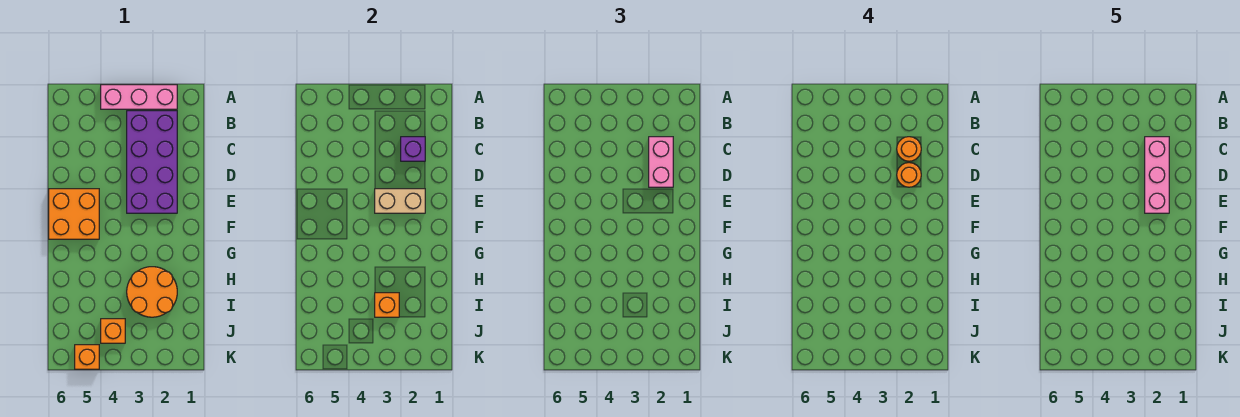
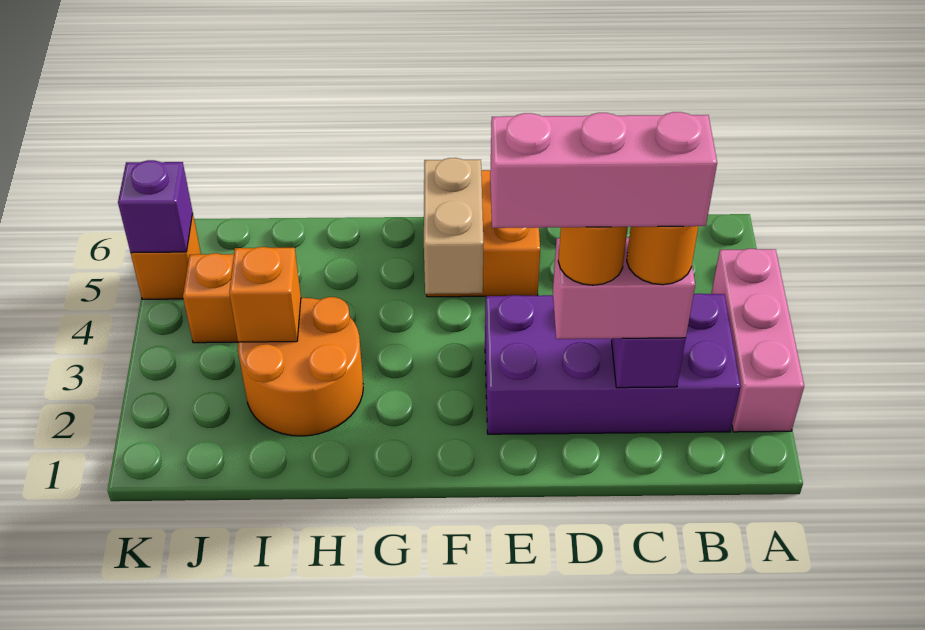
tan 1x2 brick [375,189,425,213] -> tan 1x2 brick moved to [424,158,484,294]
none -> purple 1x1 brick [118,160,193,253]

